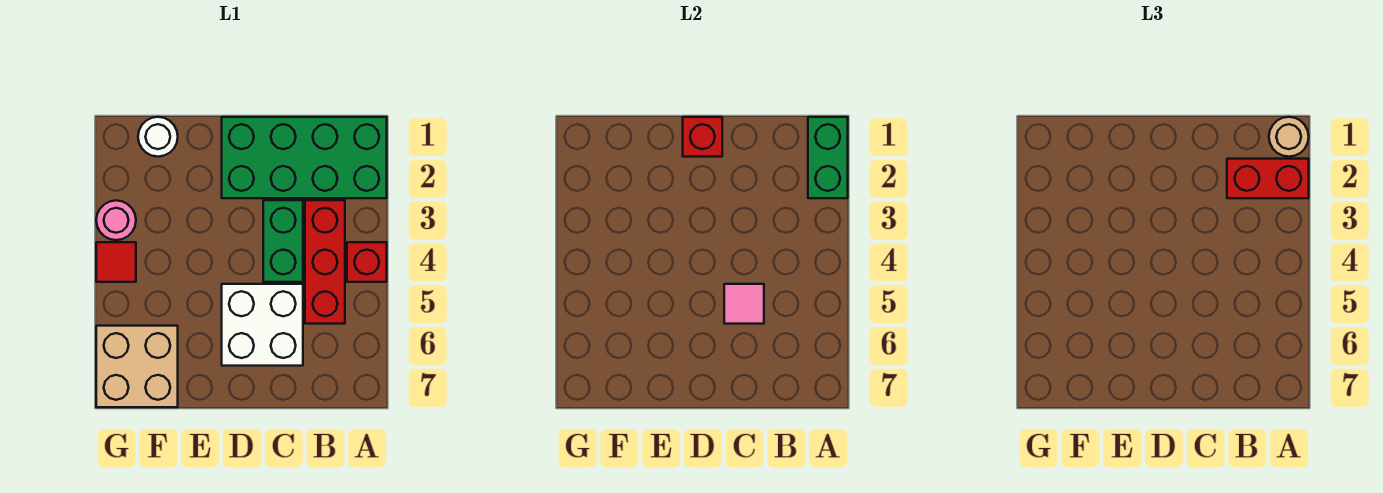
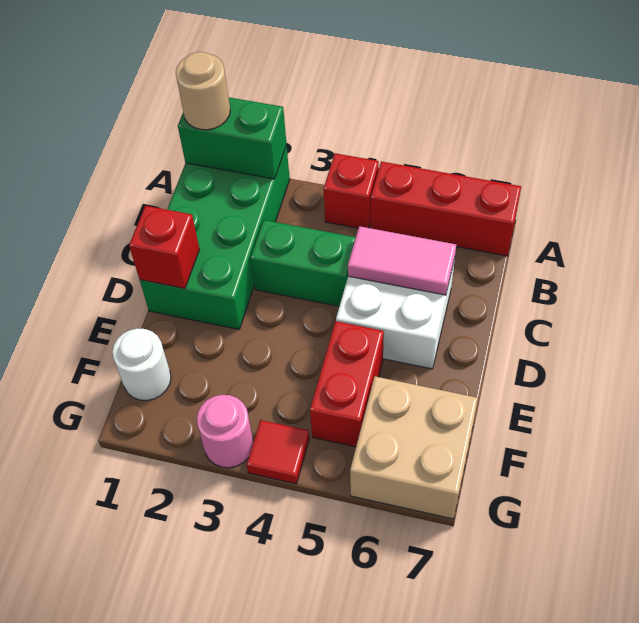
red 1x2 brick [1227,159,1309,198] -> red 1x2 brick moved to [310,321,384,447]
red 1x3 brick [305,200,345,324] -> red 1x3 brick moved to [371,161,521,256]
pink 1x1 tile [724,284,764,324] -> pink 1x2 tile [348,226,456,295]

